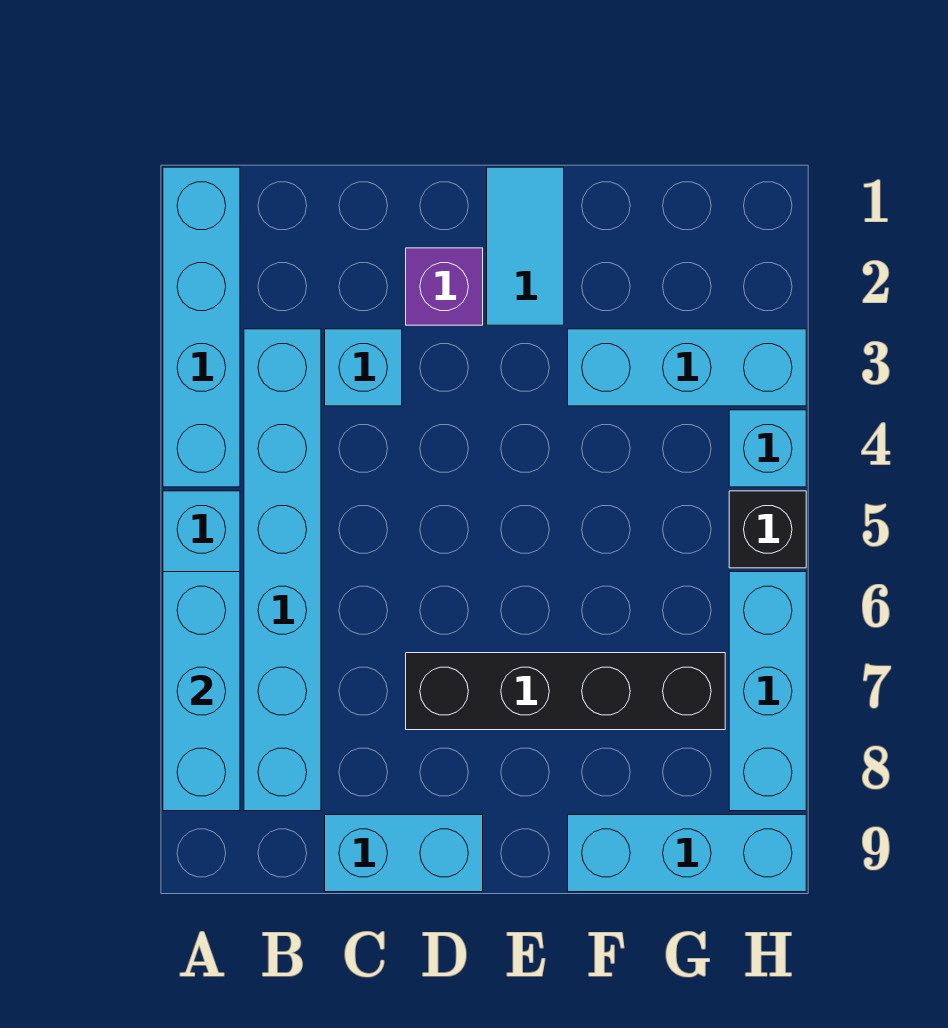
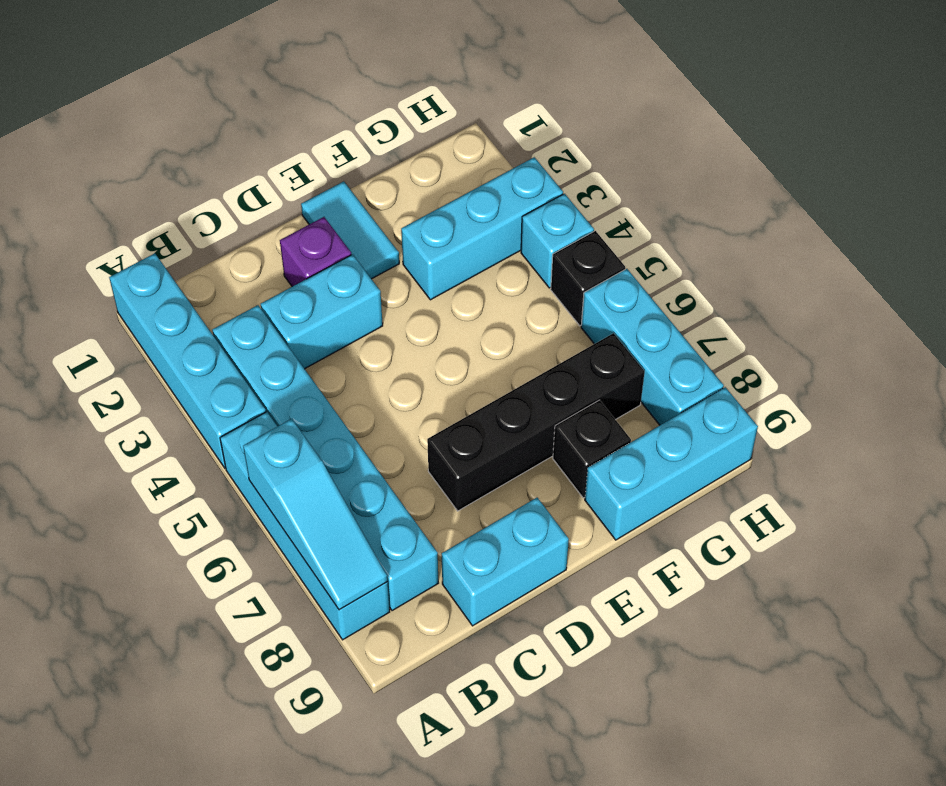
cyan 1x3 brick [163,572,240,811] -> cyan 1x3 slope [243,419,387,610]
cyan 1x1 brick [325,329,402,406] -> cyan 1x2 brick [261,254,383,369]
none -> black 1x1 brick [553,400,631,498]

